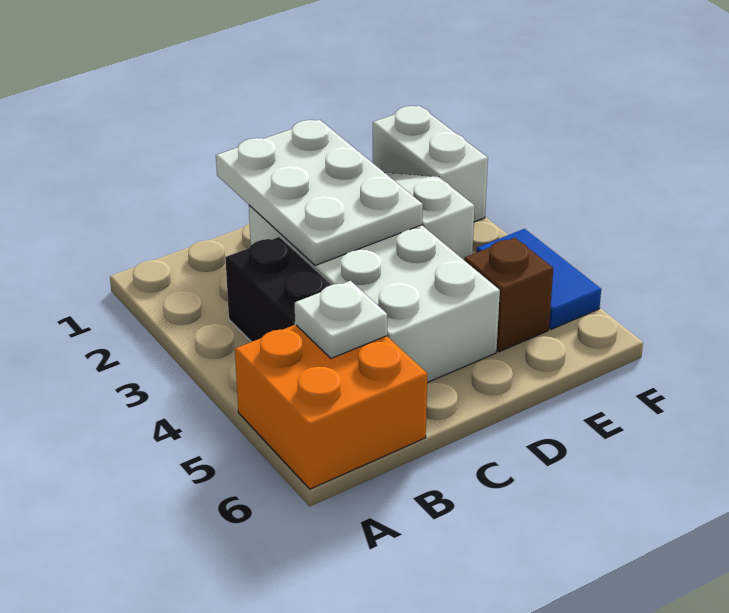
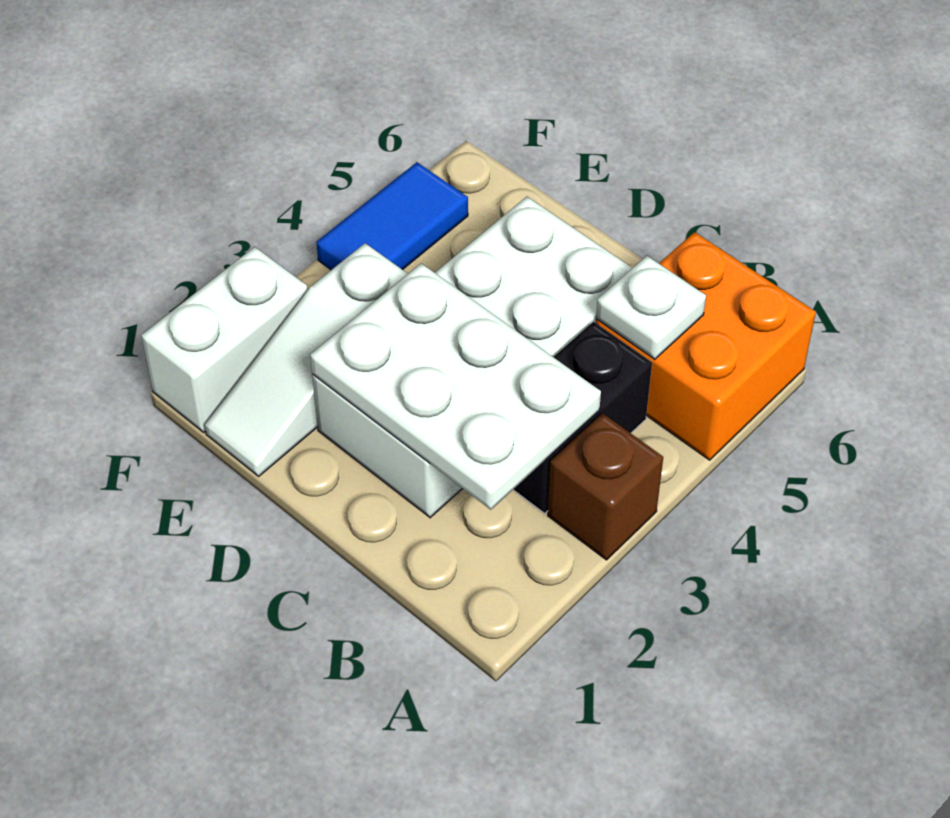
white 2x3 plate [216,120,423,266] -> white 2x3 plate turned to [310,263,601,510]
brown 1x1 brick [464,238,553,352] -> brown 1x1 brick moved to [548,413,663,560]

